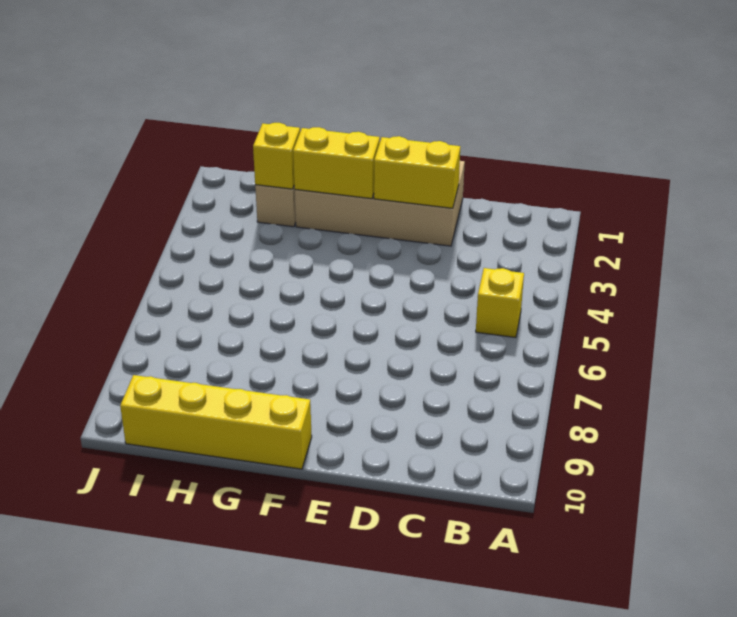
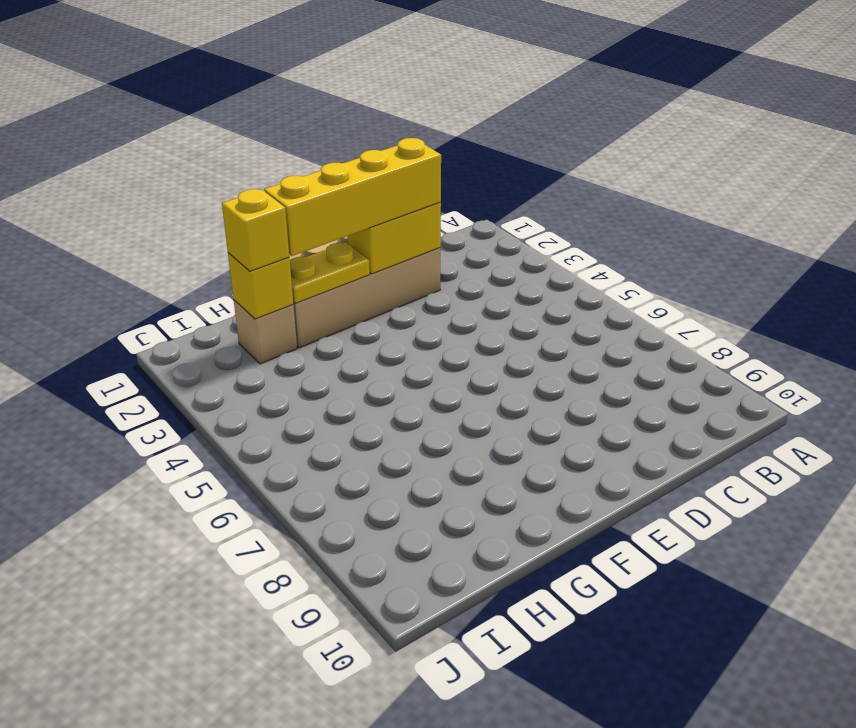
yellow 1x1 brick [476,268,524,338] -> yellow 1x1 brick moved to [222,189,289,271]
yellow 1x2 brick [293,127,380,199] -> yellow 1x2 plate [290,243,370,303]
yellow 1x4 brick [120,375,312,469] -> yellow 1x4 brick moved to [264,138,441,256]

